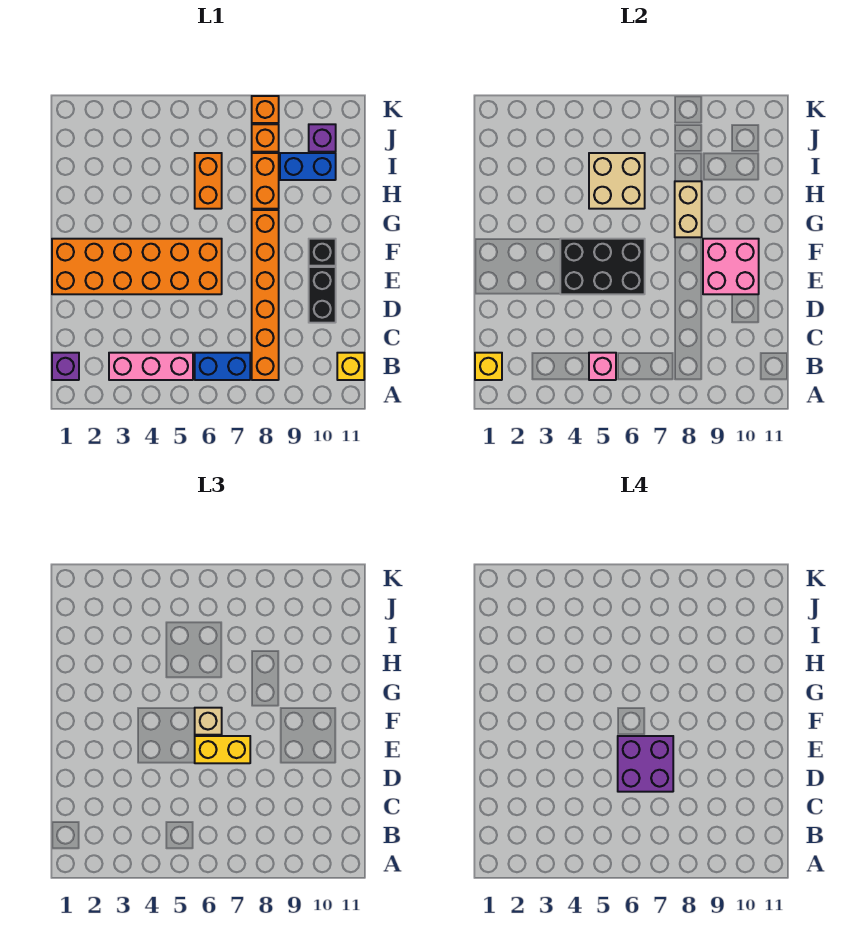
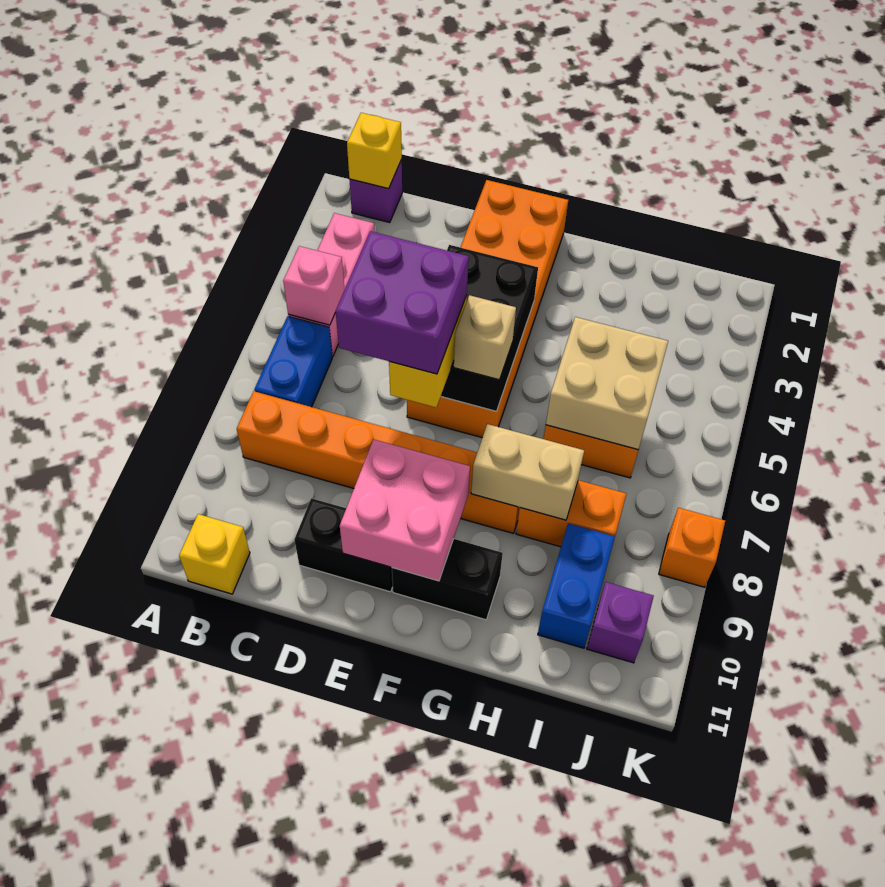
black 1x1 brick [309,239,336,266] -> black 1x2 brick [392,539,503,620]
orange 1x1 brick [252,124,279,152] -> none

